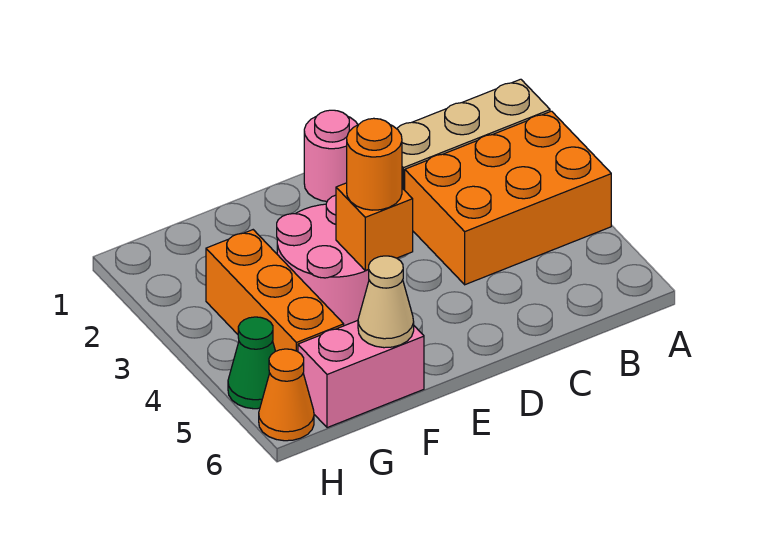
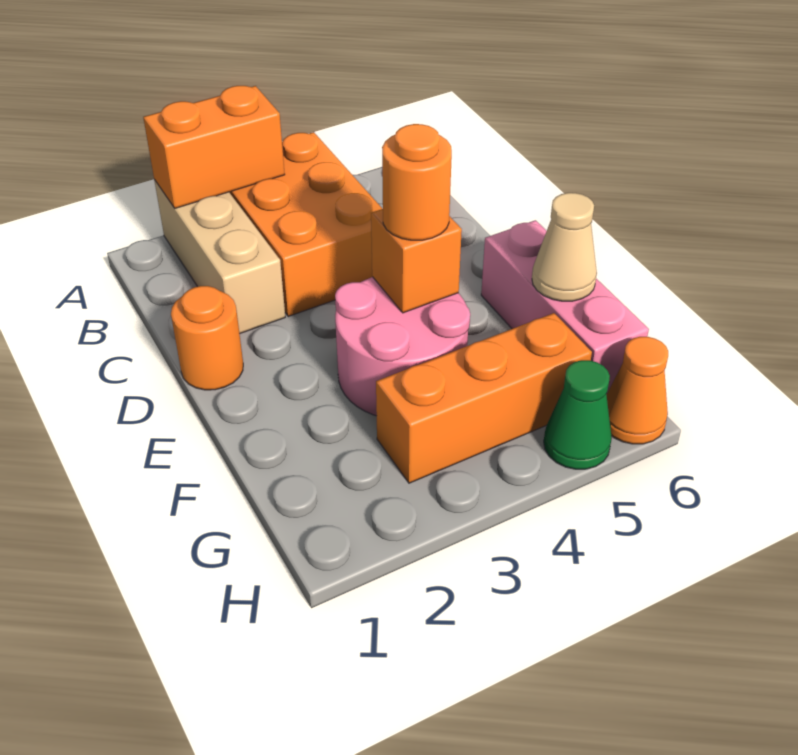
none -> orange 1x2 brick [143,86,285,208]
pink 1x1 round brick [304,110,358,201] -> orange 1x1 round brick [171,286,243,390]
pink 1x2 brick [298,321,424,428] -> pink 1x3 brick [481,220,649,395]

